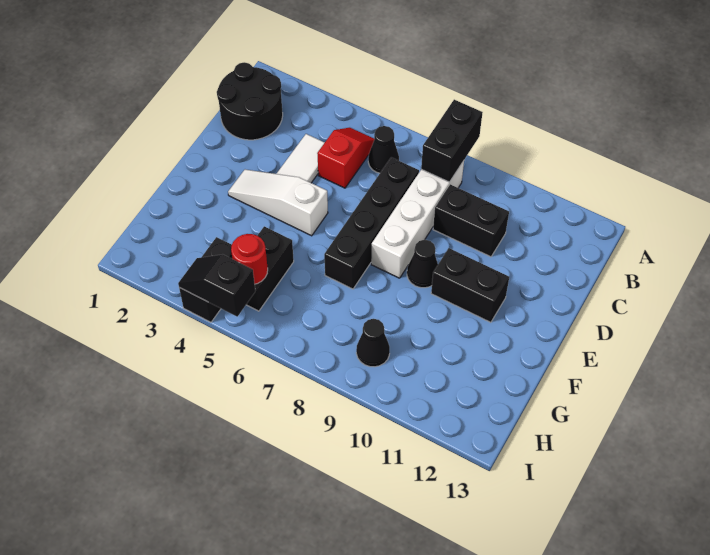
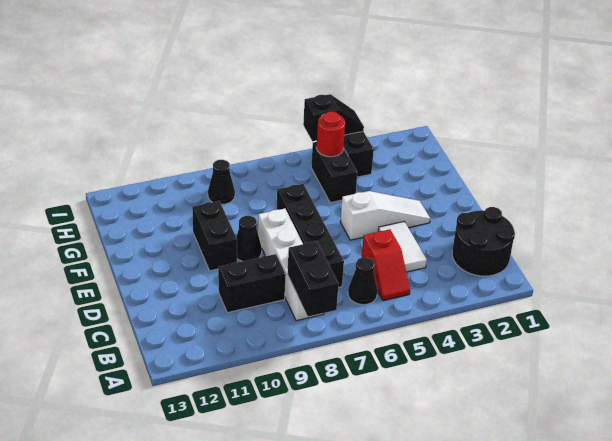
black 1x2 brick [431,248,509,322] -> black 1x2 brick turned to [192,201,237,271]

